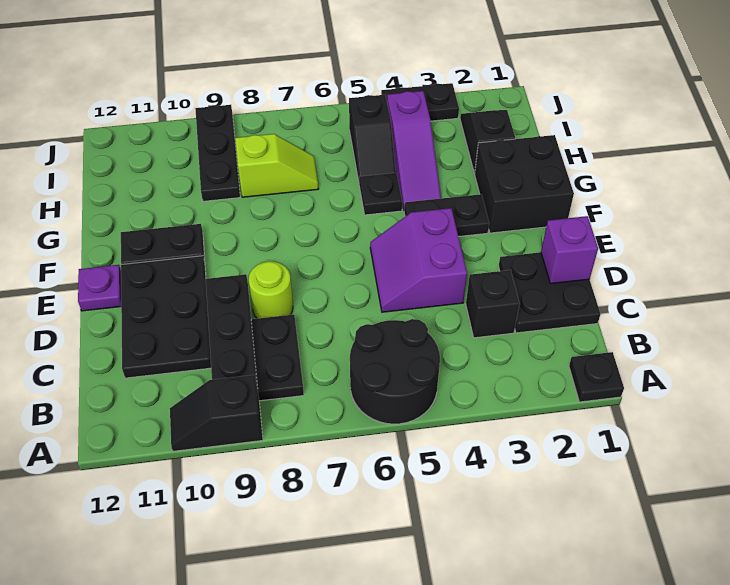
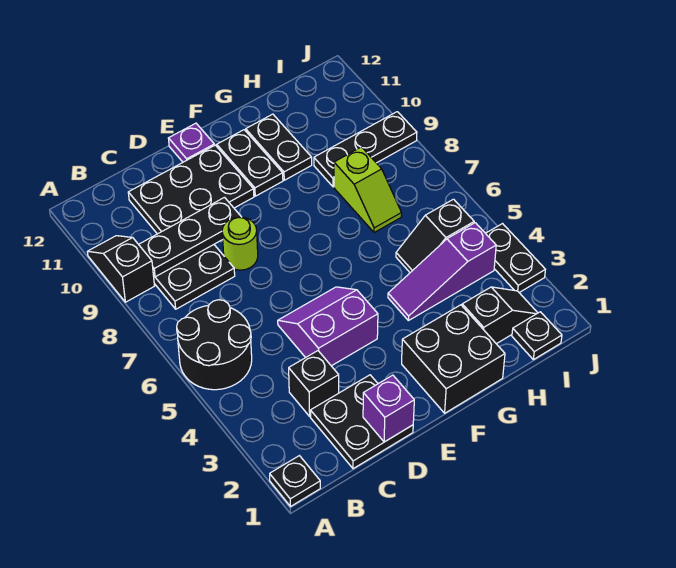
black 1x2 plate [404,194,489,237] -> black 1x2 plate moved to [246,114,312,180]
black 1x1 plate [359,173,402,215] -> black 1x1 plate moved to [512,312,562,360]

